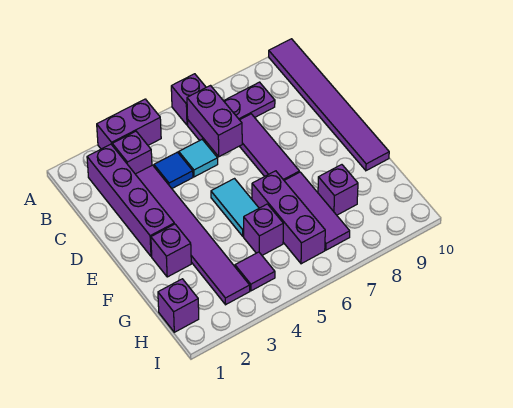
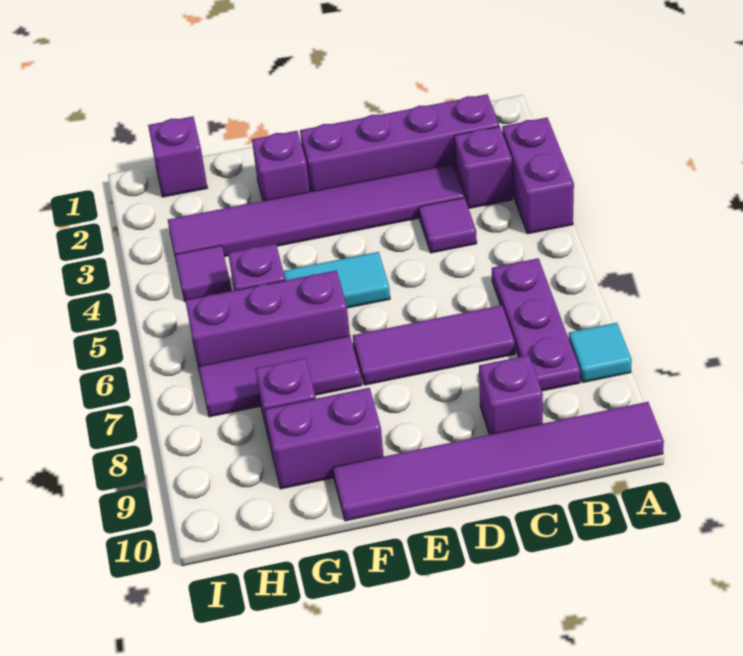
purple 1x1 brick [171,74,206,125] -> purple 1x1 brick moved to [479,355,543,435]
purple 1x2 brick [187,86,242,157] -> purple 1x2 brick moved to [265,388,383,489]
blue 1x1 tile [154,152,193,188] -> purple 1x1 tile [419,198,477,253]
cyan 1x1 tile [179,139,218,177] -> cyan 1x1 tile moved to [569,323,632,383]

